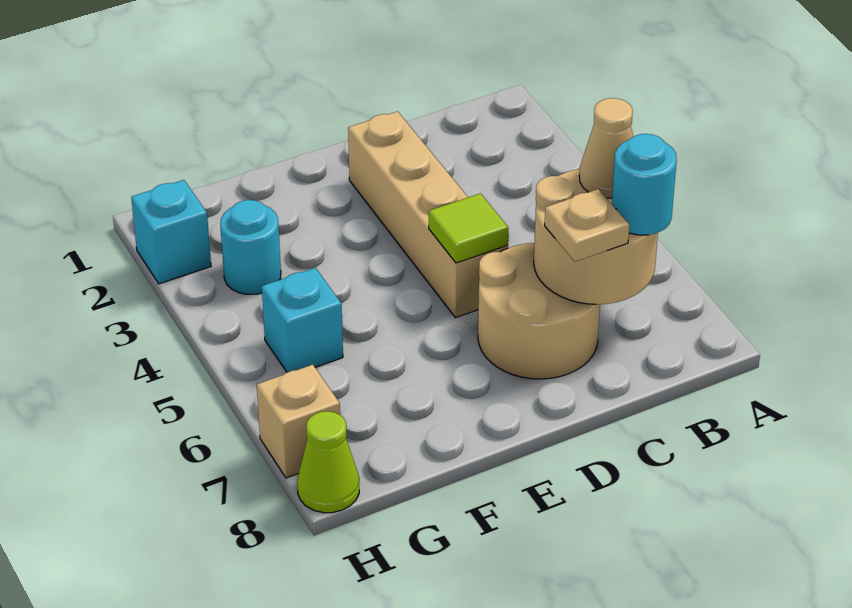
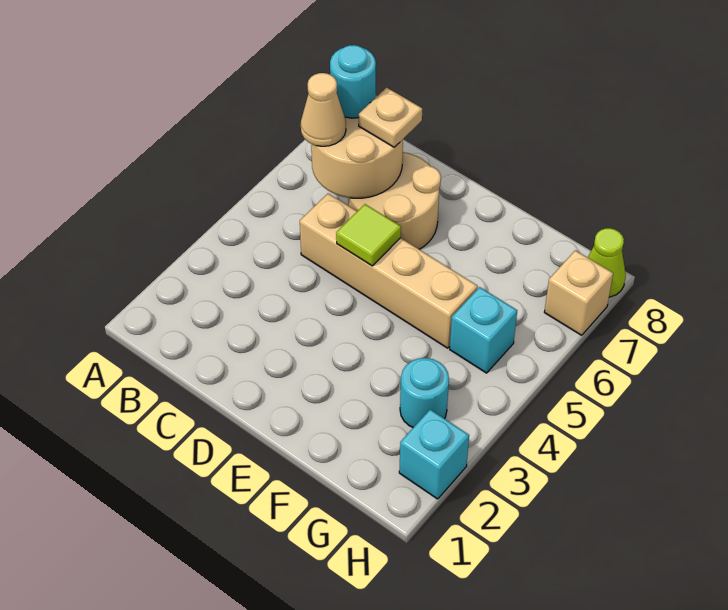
tan 1x4 brick [348,111,508,318] -> tan 1x4 brick turned to [300,193,478,348]

